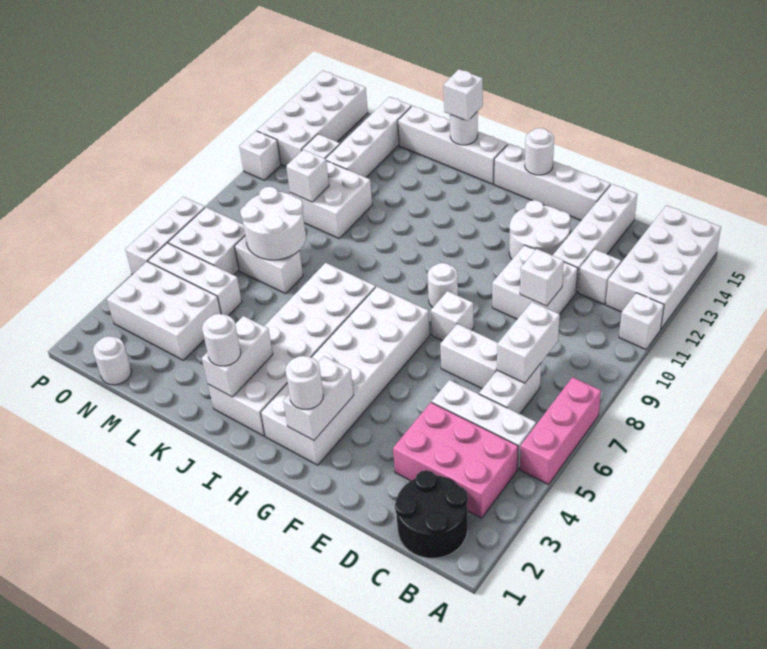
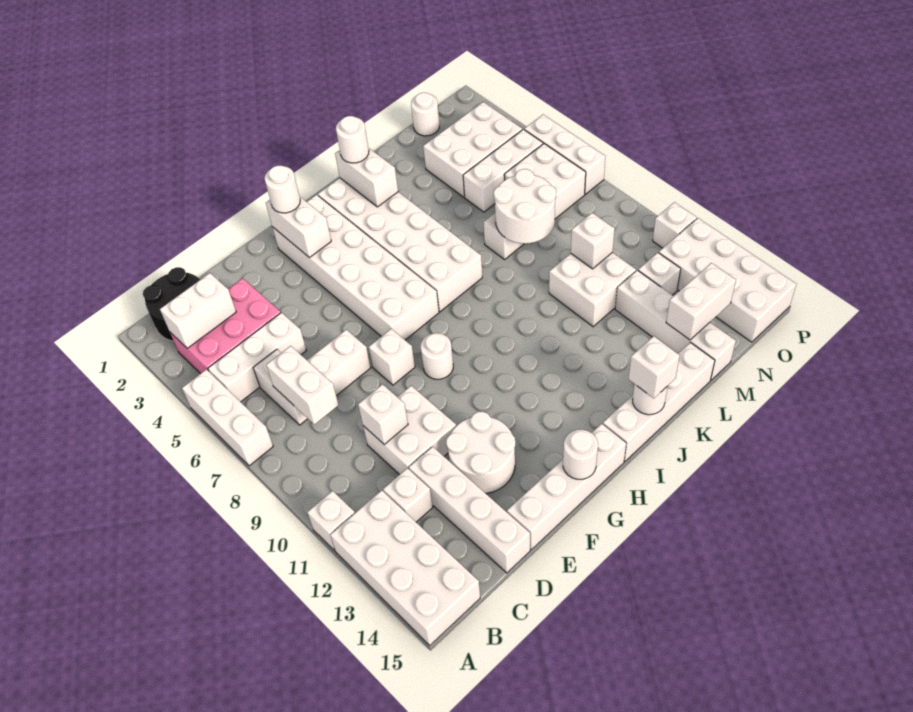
pink 1x3 brick [520,377,601,484] -> white 1x3 brick [182,369,273,466]
none -> white 1x2 brick [160,273,236,348]
none -> white 1x2 brick [666,263,736,340]

